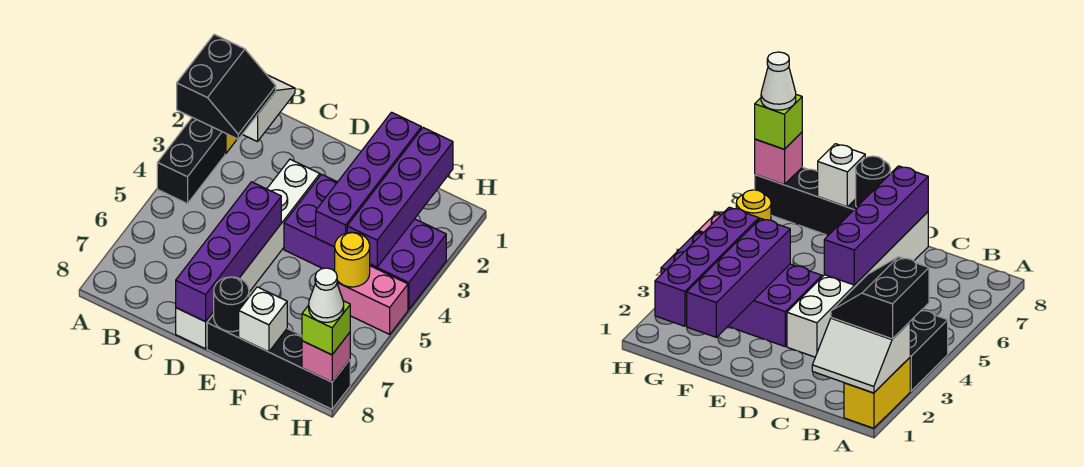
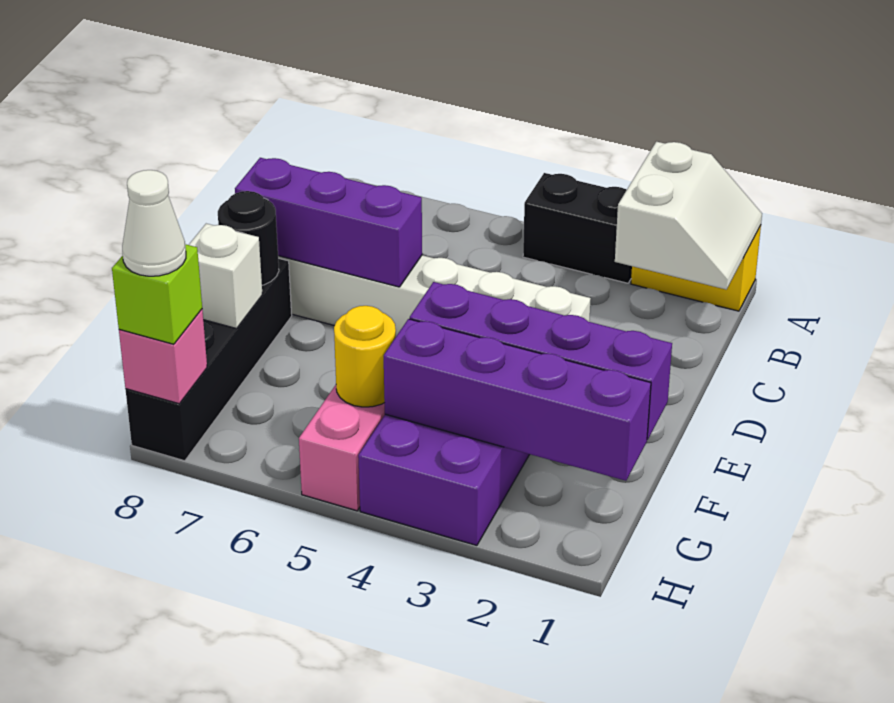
black 2x2 slope [177,34,276,139] -> none
purple 1x4 brick [176,182,281,322] -> purple 1x3 brick [235,158,422,287]

